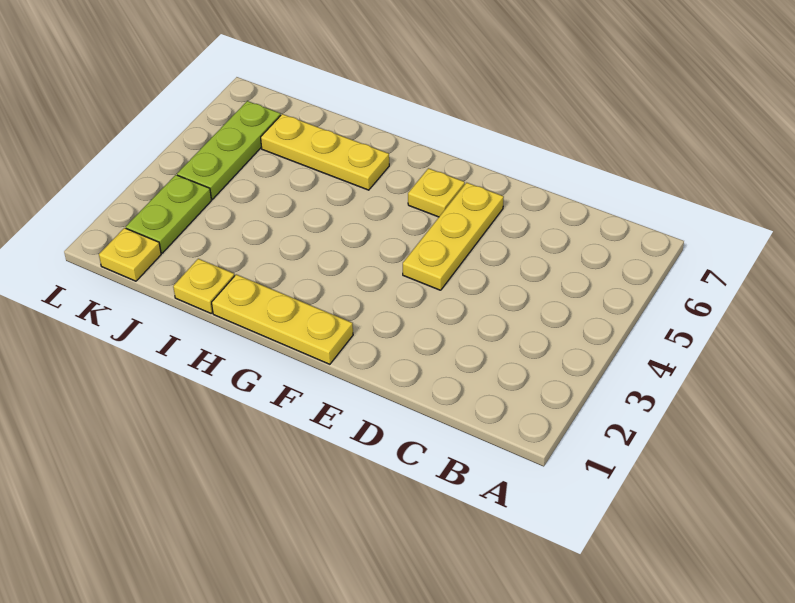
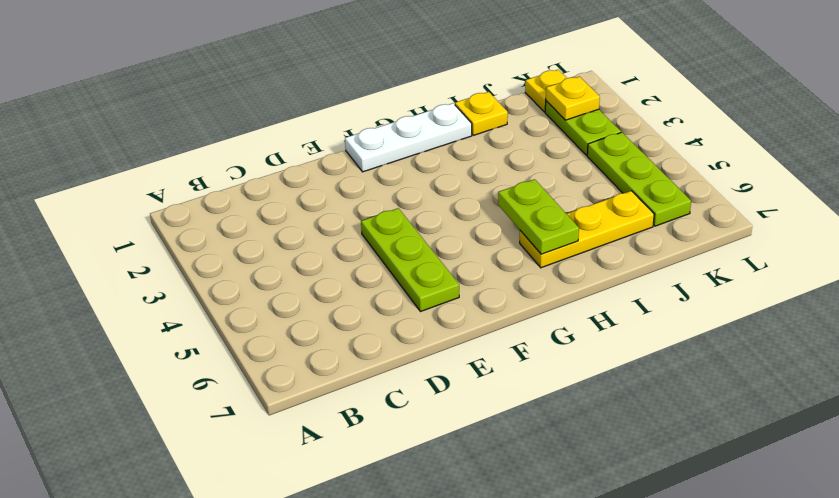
yellow 1x3 plate [403,183,504,290] -> lime 1x3 plate [361,208,459,312]
yellow 1x3 plate [212,274,353,364] -> white 1x3 plate [345,103,472,172]
yellow 1x1 plate [408,168,465,217] -> yellow 1x1 plate moved to [546,77,600,120]
none -> lime 1x2 plate [498,179,579,254]

